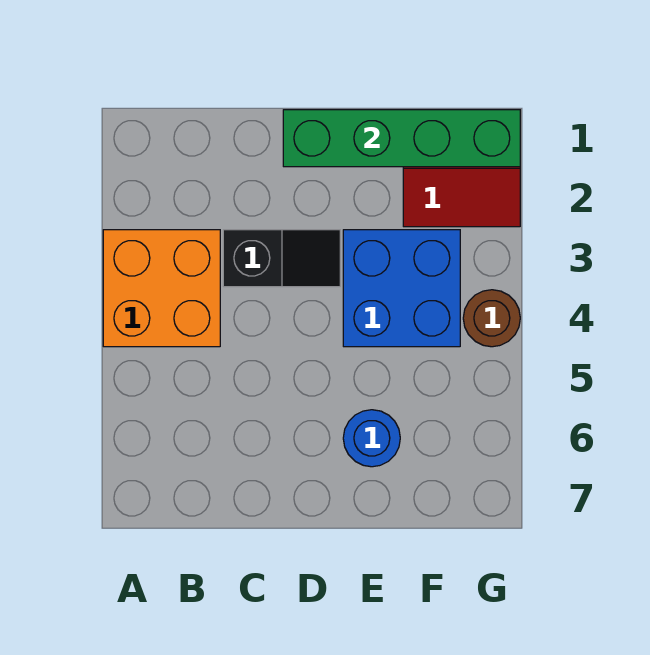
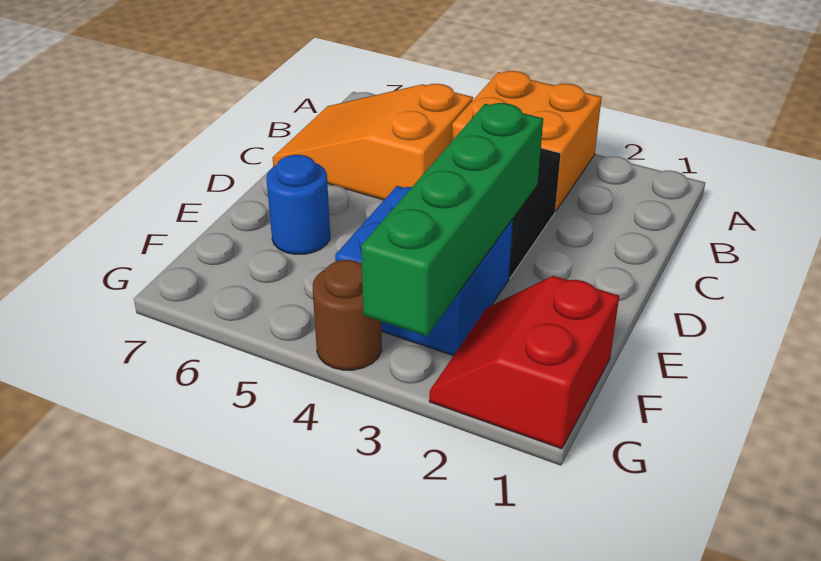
none -> orange 2x3 slope [273,84,473,200]
green 1x4 brick [283,110,520,167] -> green 1x4 brick moved to [361,103,543,336]

